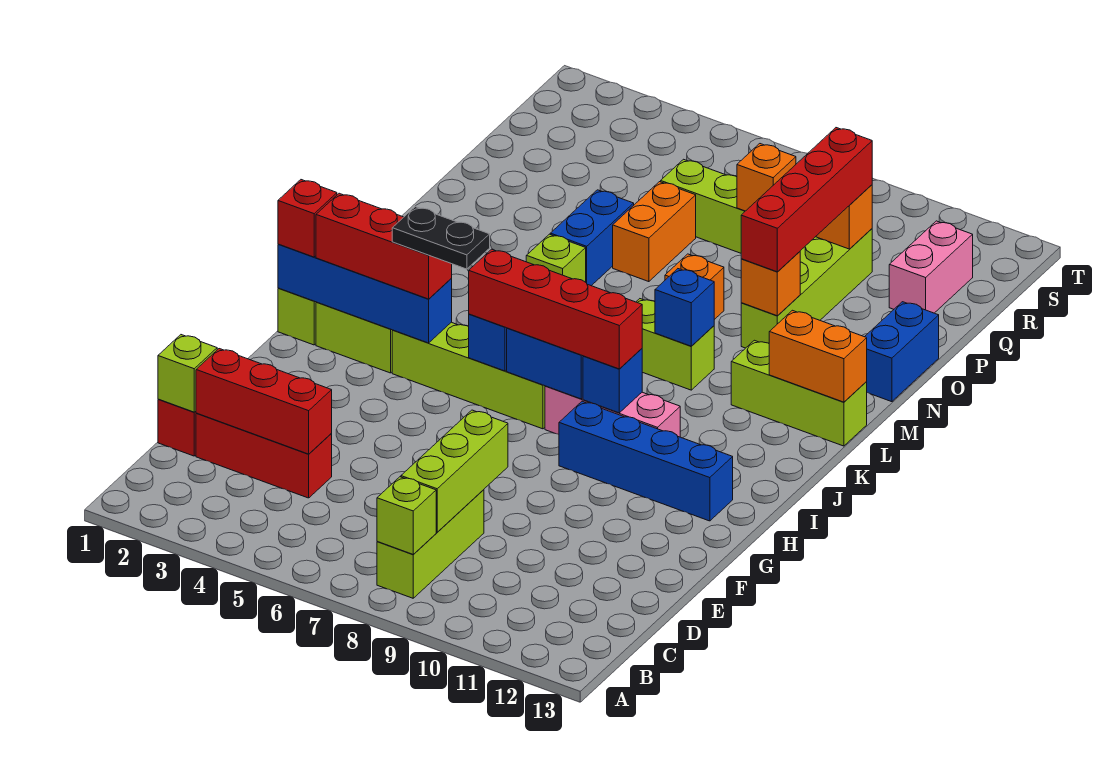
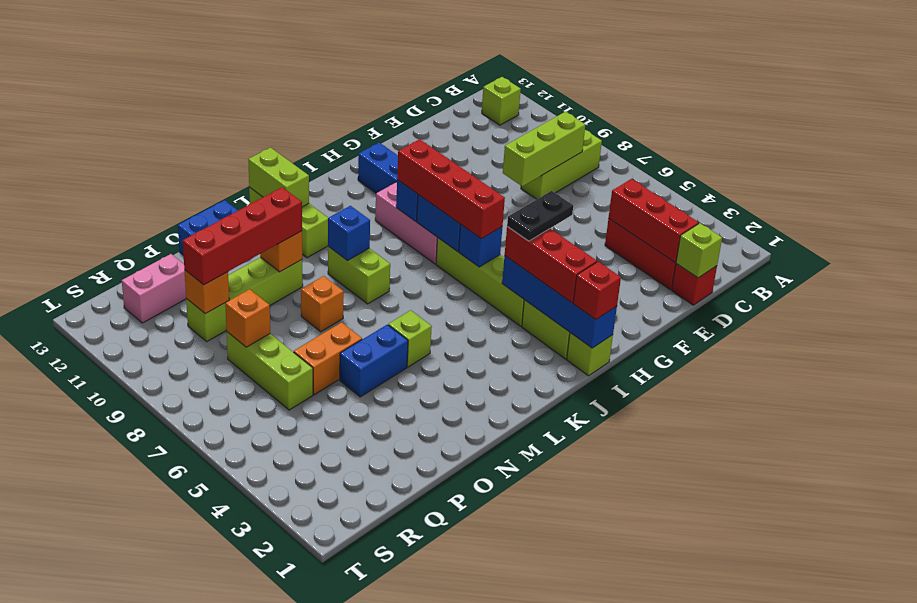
lime 1x1 brick [377,477,436,554] -> lime 1x1 brick moved to [482,77,521,125]
black 1x2 plate [392,207,490,269] -> black 1x2 plate turned to [507,191,573,241]
orange 1x2 brick [769,310,867,402] -> lime 1x2 brick [248,148,309,207]

